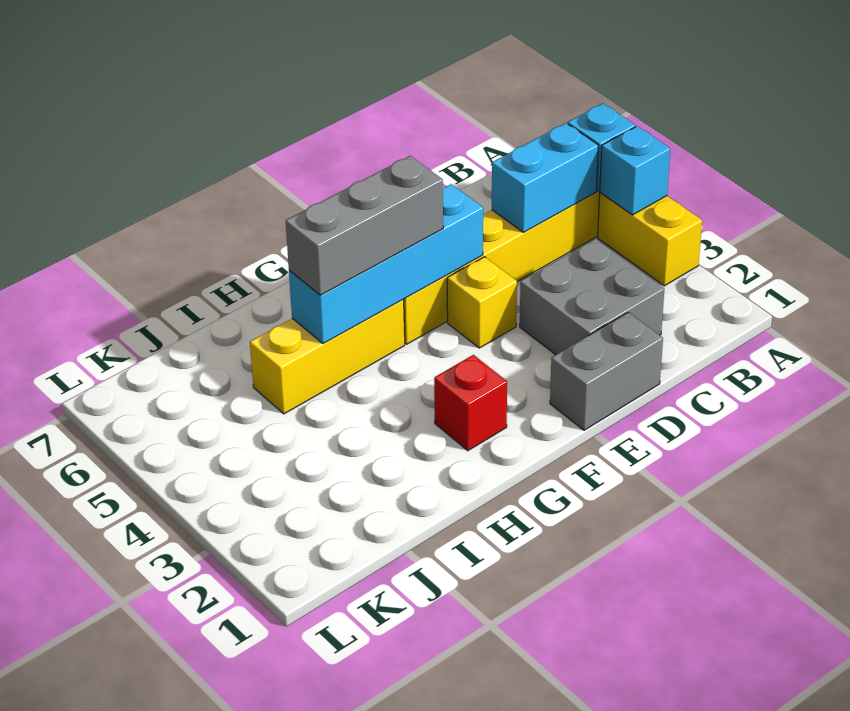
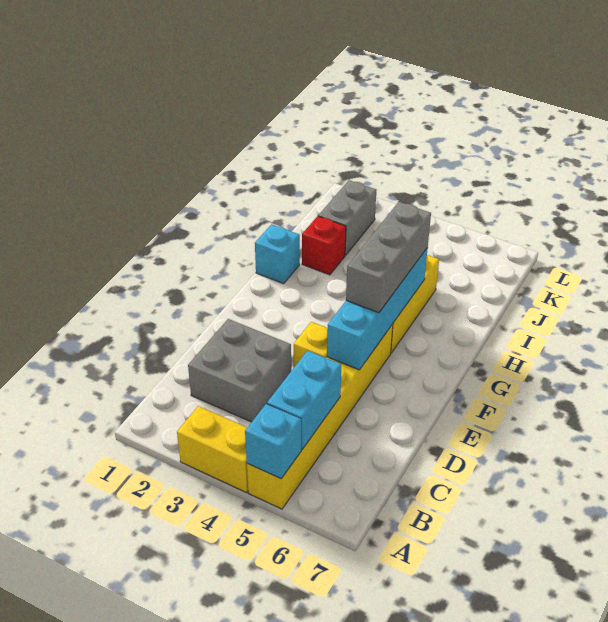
cyan 1x1 brick [600,126,670,215] -> cyan 1x1 brick moved to [255,224,300,284]
grey 1x2 brick [550,312,663,430] -> grey 1x2 brick moved to [318,180,376,255]
red 1x1 brick [434,355,507,451] -> red 1x1 brick moved to [302,216,346,275]

